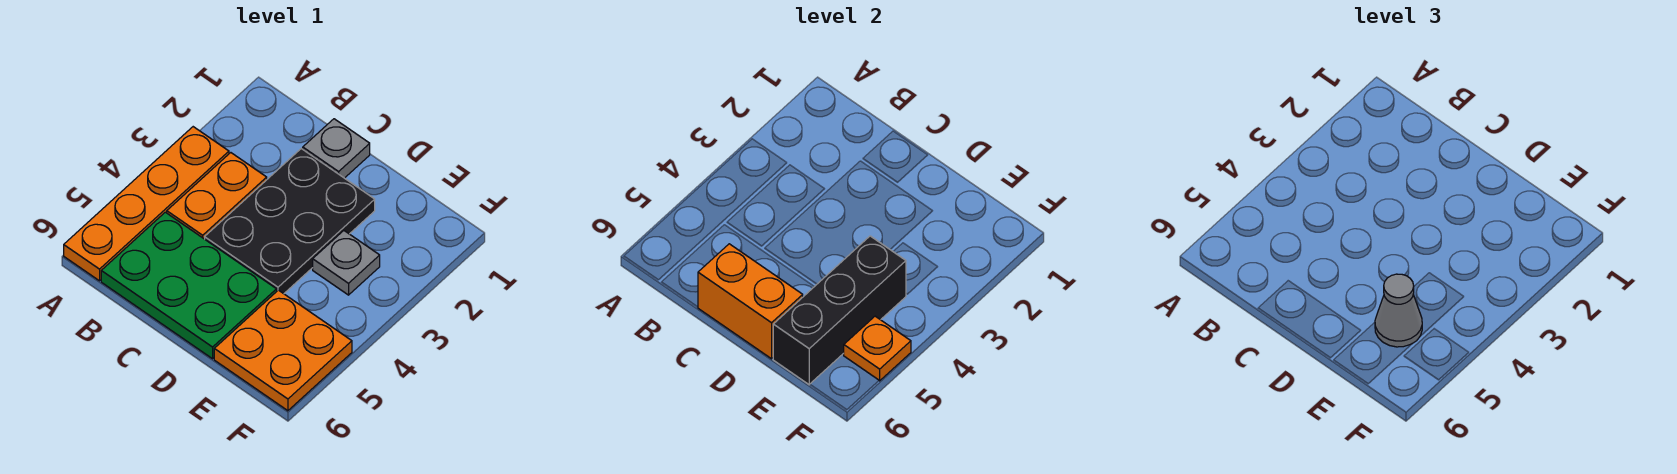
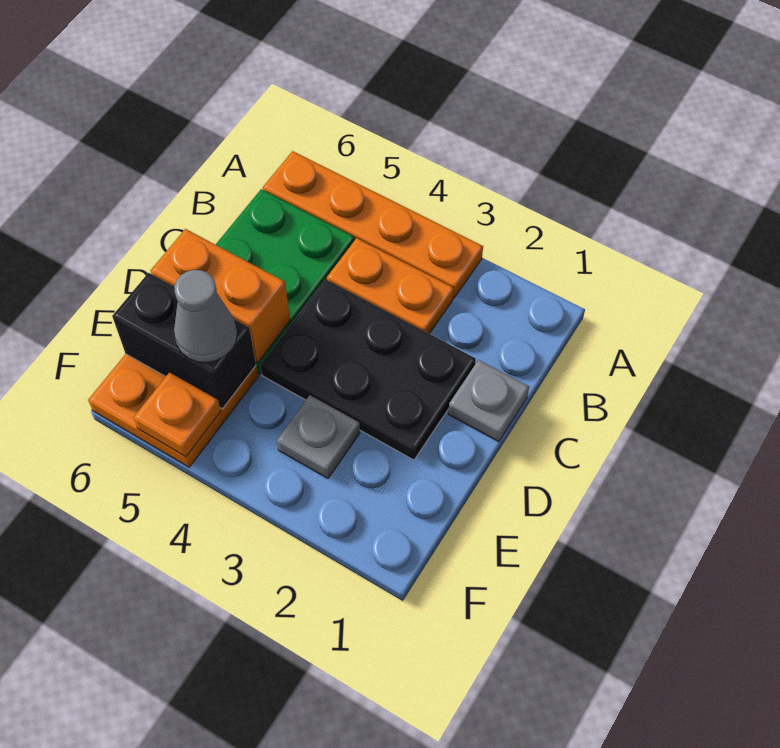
orange 1x2 brick [698,244,803,359] -> orange 1x2 brick turned to [151,229,290,363]
black 1x3 brick [773,236,906,384] -> black 1x2 brick [112,273,256,409]

